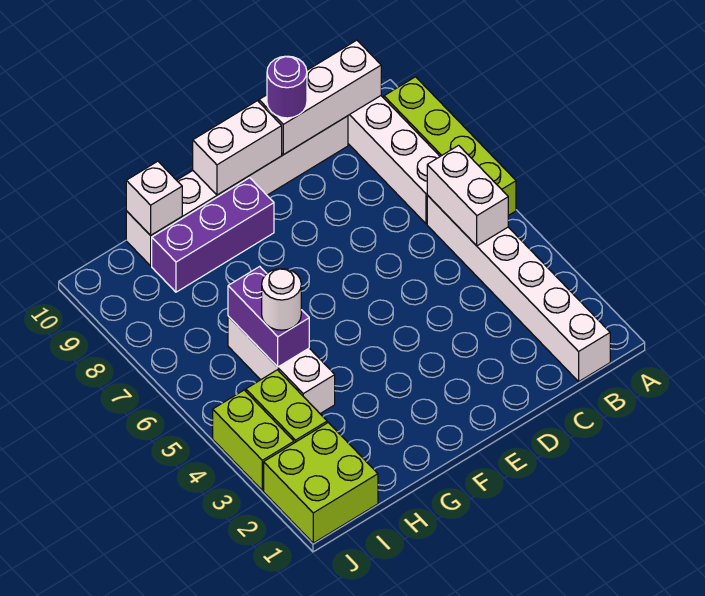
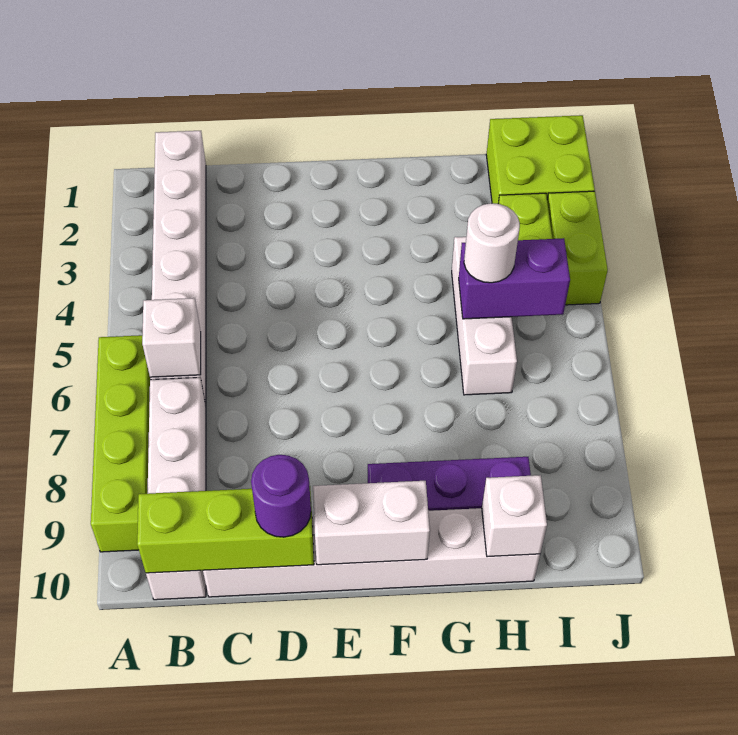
white 1x2 brick [427,145,508,246] -> white 1x1 brick [142,298,201,377]
white 1x3 brick [259,40,381,155] -> lime 1x3 brick [137,489,314,573]
purple 1x2 brick [228,266,309,367] -> purple 1x2 brick turned to [459,238,570,319]

